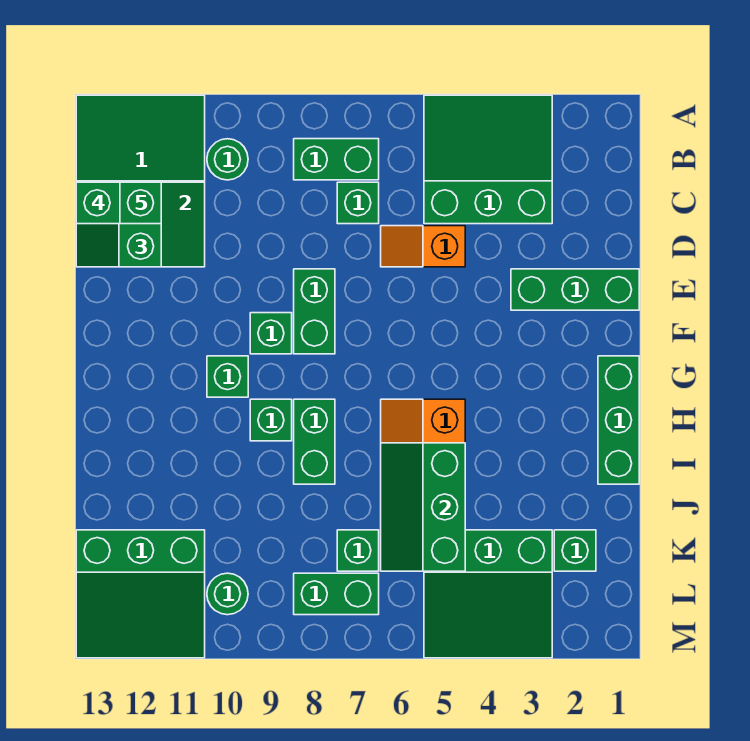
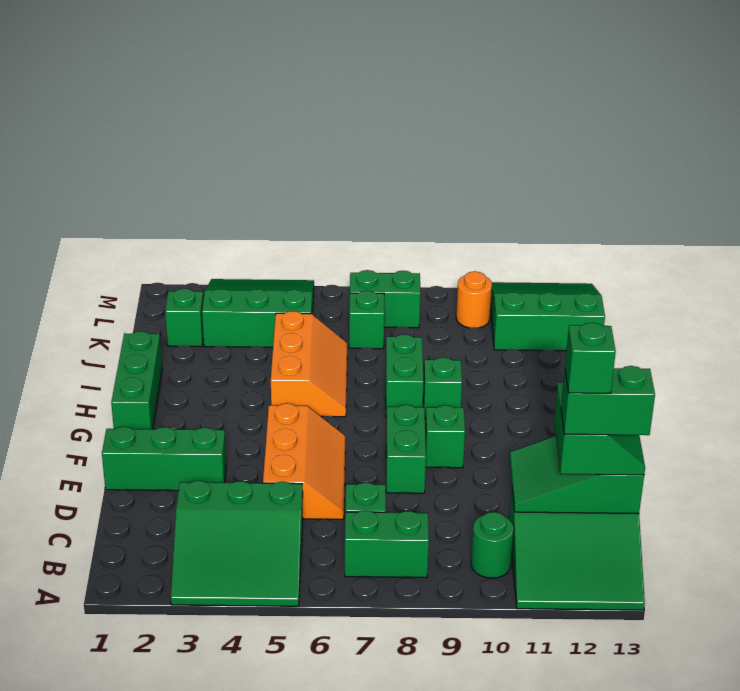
orange 1x2 slope [381,226,465,267] -> orange 2x3 slope [263,403,345,519]
green 1x1 brick [207,356,248,397] -> none
green 2x3 slope [381,443,465,571] -> none
green 1x1 round brick [207,573,248,615] -> orange 1x1 round brick [456,271,492,328]

